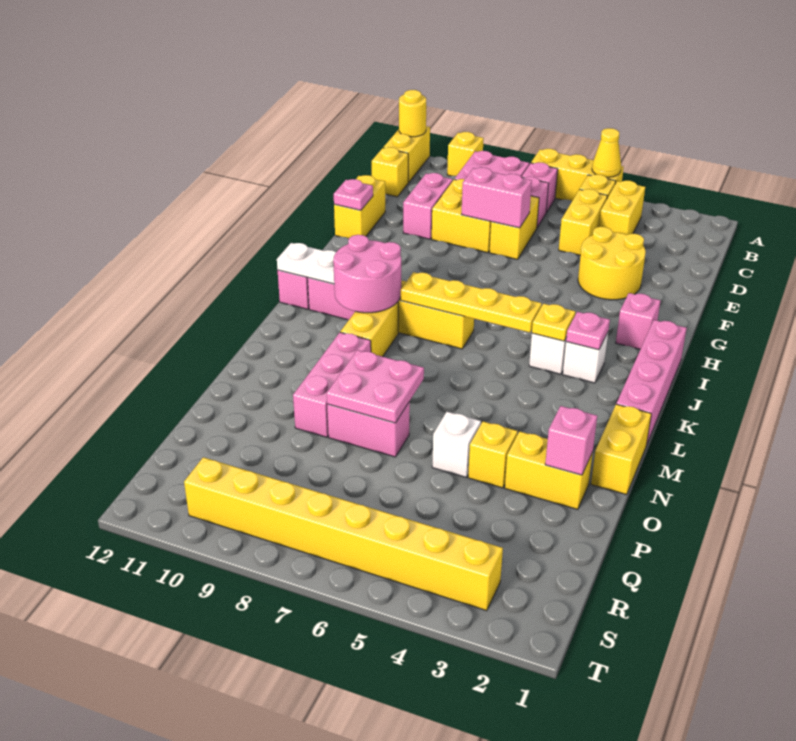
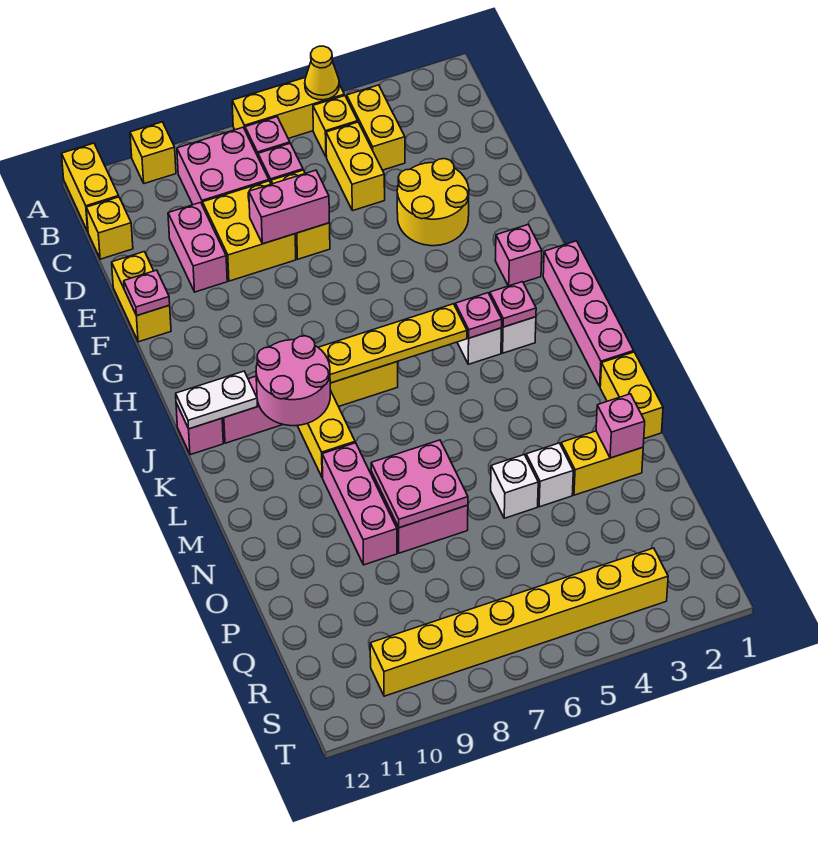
yellow 1x1 round brick [399,90,426,137] -> none
yellow 1x1 plate [532,304,575,341] -> pink 1x1 plate [455,293,502,338]
yellow 1x1 brick [468,422,518,488] -> white 1x1 brick [526,443,573,507]

